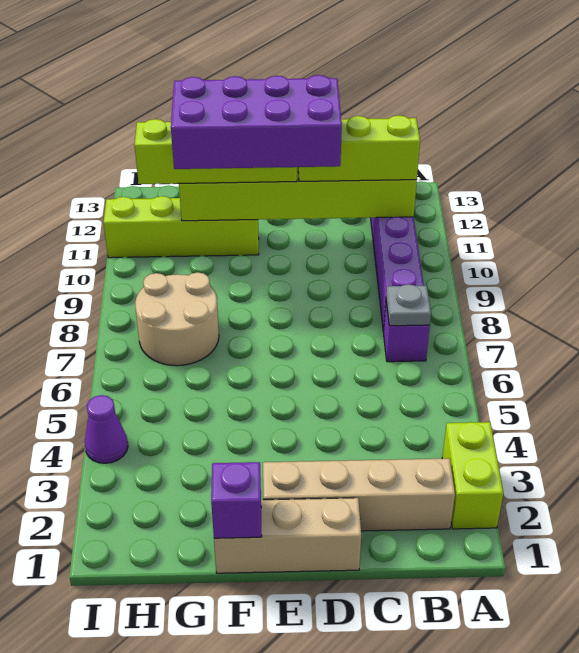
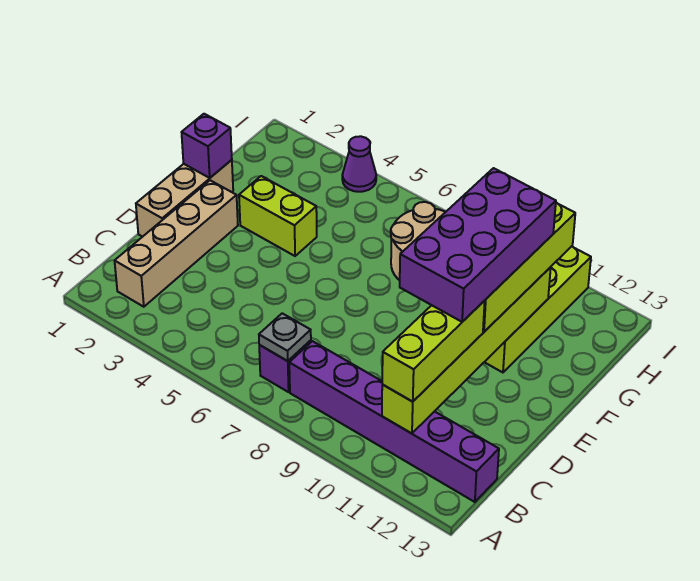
lime 1x2 brick [442,422,503,529] -> lime 1x2 brick moved to [239,176,317,256]

